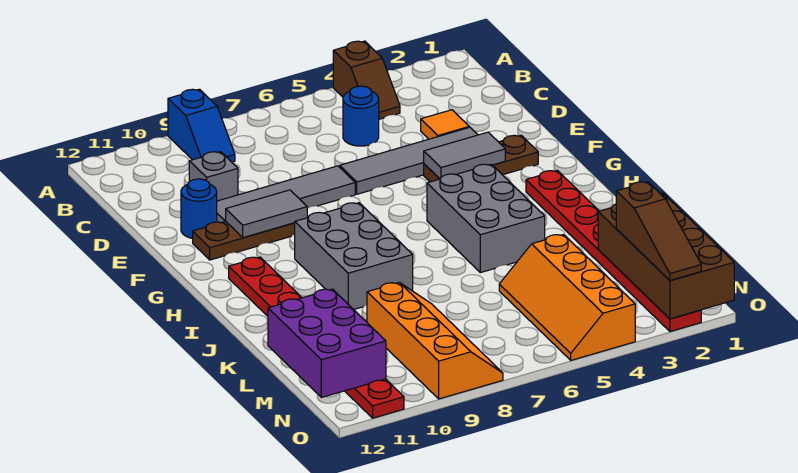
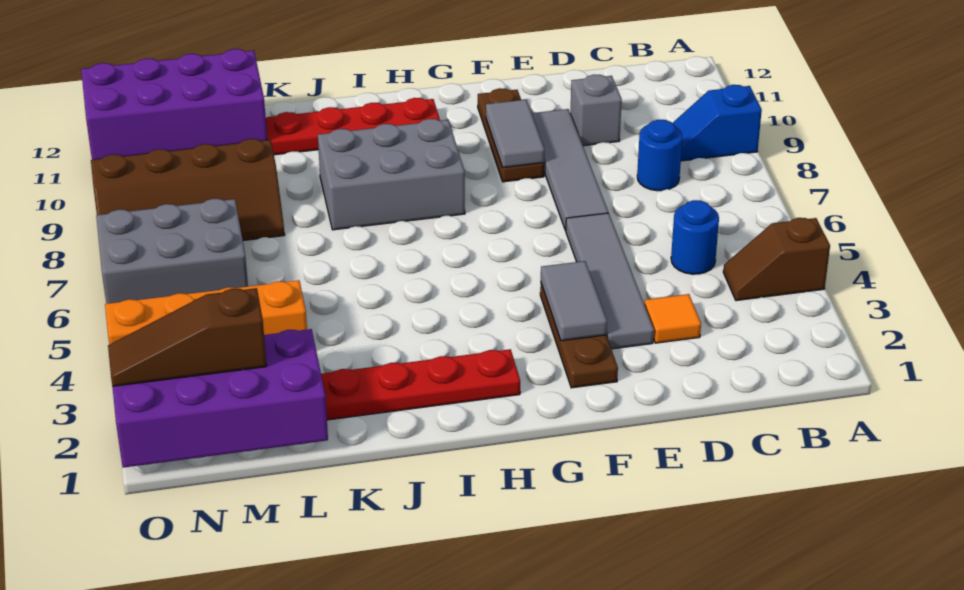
blue 1x1 round brick [181,179,217,238] -> blue 1x1 round brick moved to [637,120,682,191]
grey 2x3 brick [427,164,545,273] -> grey 2x3 brick moved to [96,199,248,304]
brown 2x4 brick [598,193,734,319] -> purple 2x4 brick [112,329,328,468]
orange 2x4 slope [367,282,503,399] -> brown 2x4 slope [91,139,285,241]
purple 2x3 brick [268,289,386,398] -> purple 2x4 brick [81,49,267,160]

